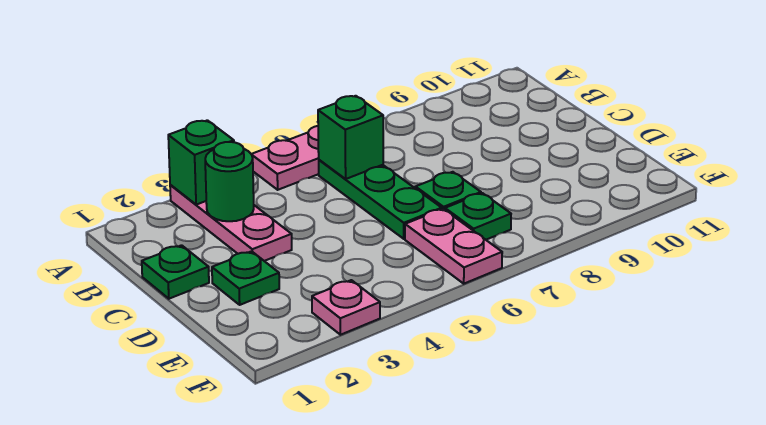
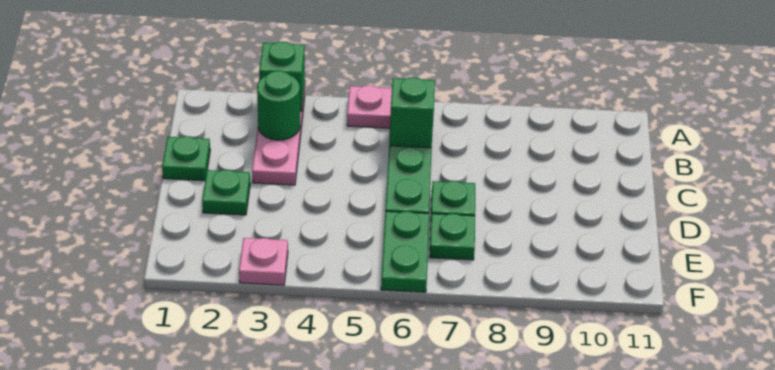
pink 1x2 plate [405,209,502,284] -> green 1x2 plate [381,211,429,292]

